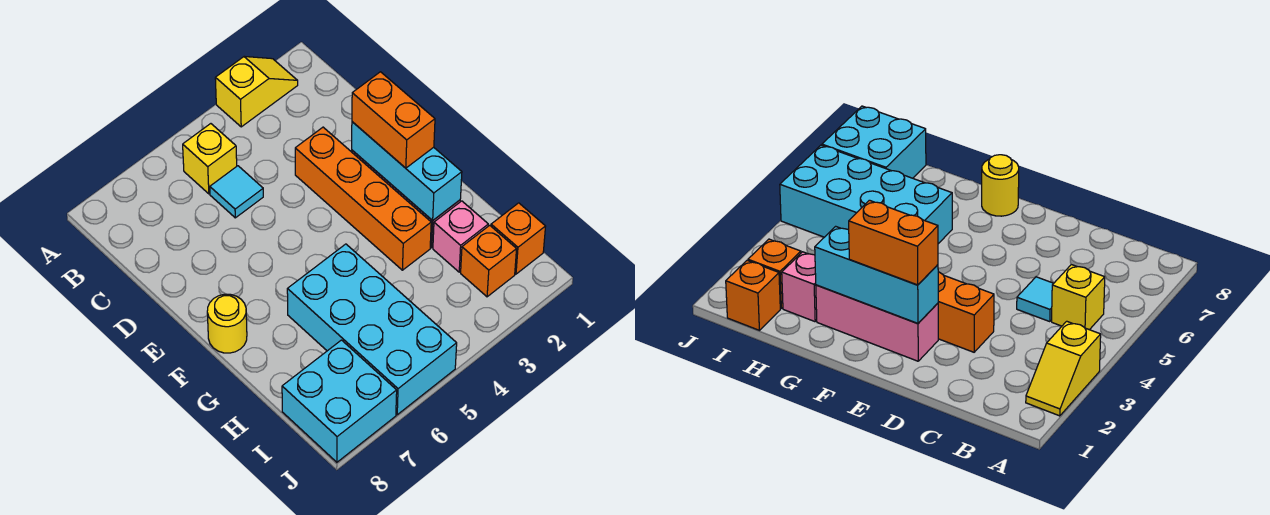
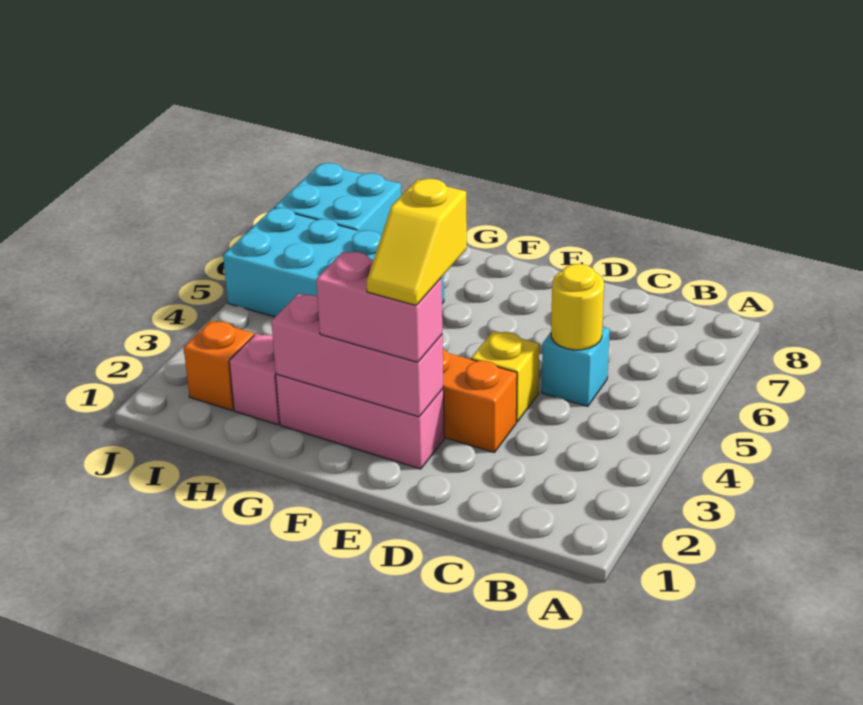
yellow 1x2 slope [215,56,298,127] -> yellow 1x2 slope moved to [367,179,467,305]
yellow 1x1 brick [183,124,237,194] -> yellow 1x1 brick moved to [471,331,539,422]
cyan 1x1 tile [210,166,263,218] -> cyan 1x1 brick [542,327,610,406]
cyan 1x3 brick [352,122,462,221] -> pink 1x3 brick [271,294,443,417]
orange 1x2 brick [352,72,435,168] -> pink 1x2 brick [316,252,442,362]
yellow 1x1 round brick [207,294,247,353] -> yellow 1x1 round brick moved to [551,264,604,350]
orange 1x1 brick [491,203,546,274] -> none

